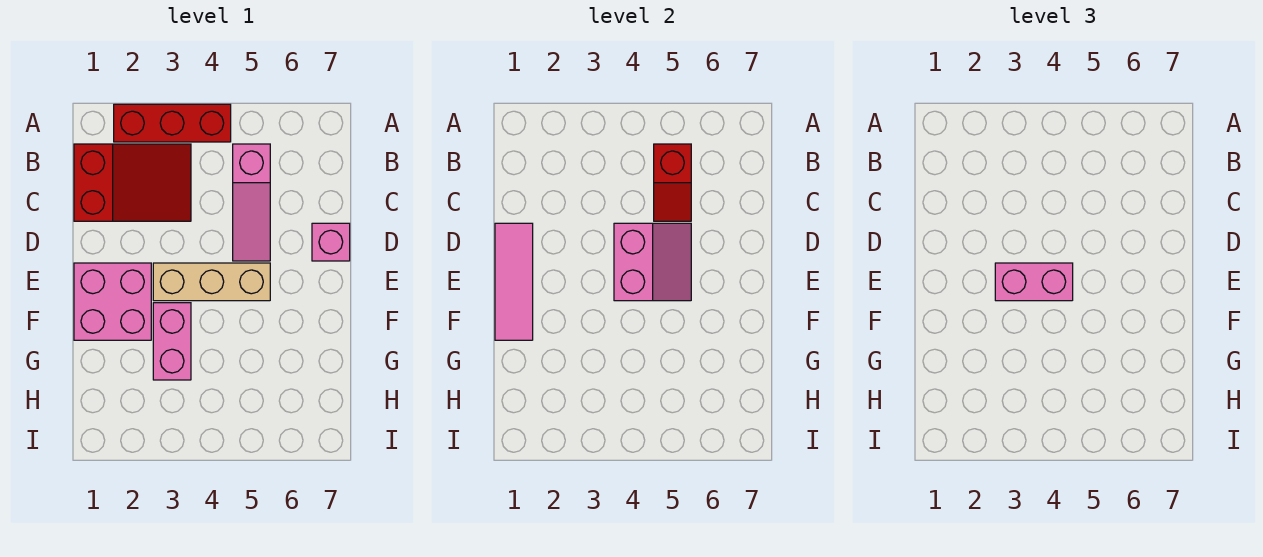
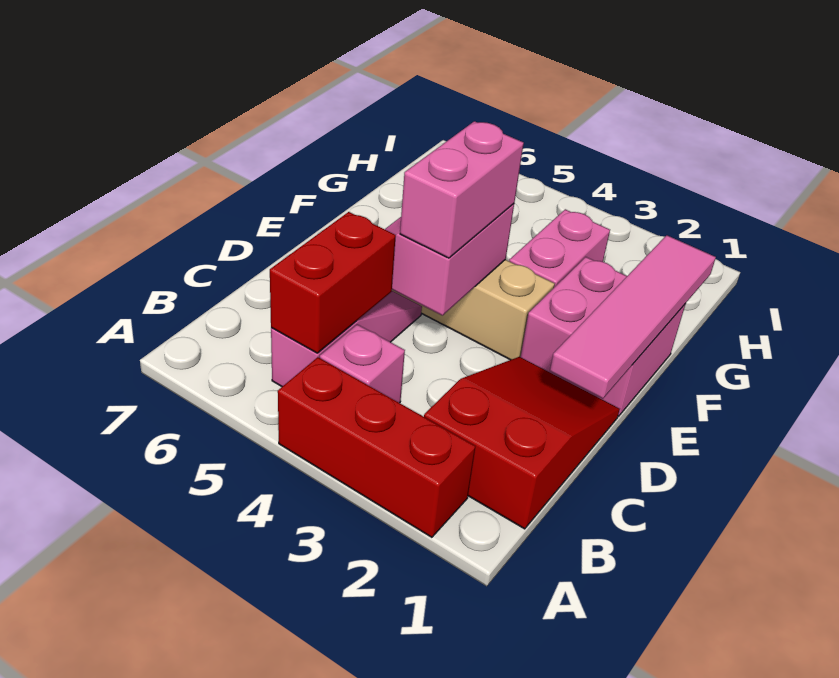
red 2x3 slope [74,144,191,221] -> red 2x3 slope turned to [424,357,620,529]
red 1x2 slope [654,144,691,221] -> red 1x2 brick [270,212,396,353]
pink 1x3 tile [495,223,533,340] -> pink 1x4 tile [550,235,716,399]
pink 1x1 brick [312,223,350,261] -> pink 1x1 brick moved to [320,324,405,403]
pink 1x2 brick [995,263,1073,301] -> pink 1x2 brick turned to [400,121,524,258]

